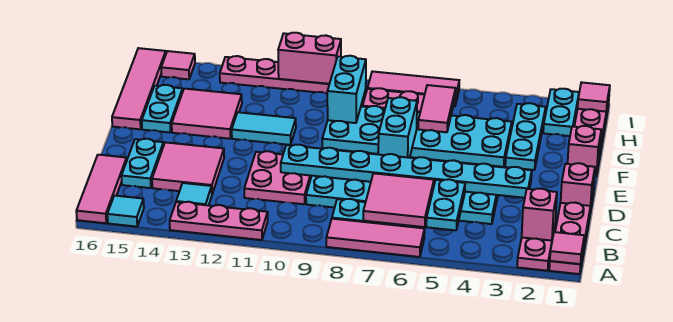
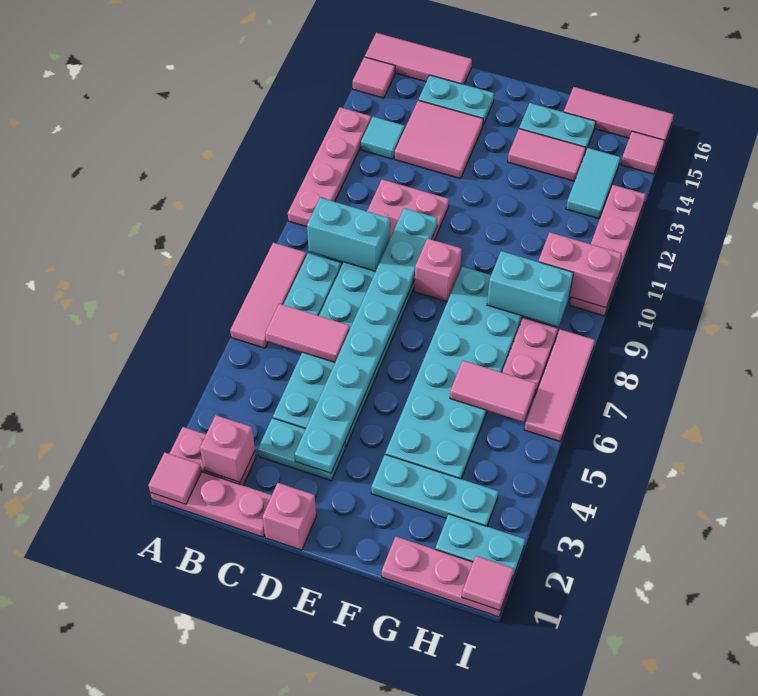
pink 1x3 plate [170,202,268,240] -> pink 1x4 plate [288,107,371,227]
cyan 1x1 tile [107,196,144,227] -> pink 1x1 tile [353,57,395,98]
cyan 1x2 plate [426,179,465,230] -> cyan 1x2 plate moved to [258,418,345,481]
pink 2x2 tile [363,173,434,227] -> pink 1x2 tile [265,304,350,362]
cyan 1x2 brick [378,97,417,158] -> cyan 1x2 brick moved to [307,198,390,272]
pink 1x1 brick [568,126,601,176] -> pink 1x1 brick moved to [414,238,462,302]
cyan 1x2 tile [232,112,296,145] -> cyan 1x2 tile moved to [566,148,620,219]
pink 2x2 tile [172,89,242,139] -> pink 1x2 tile [508,129,586,181]
pink 1x4 tile [112,48,166,129] -> pink 1x3 tile [564,87,674,144]
pink 1x2 brick [278,33,341,84] -> pink 1x2 brick turned to [538,232,622,308]

